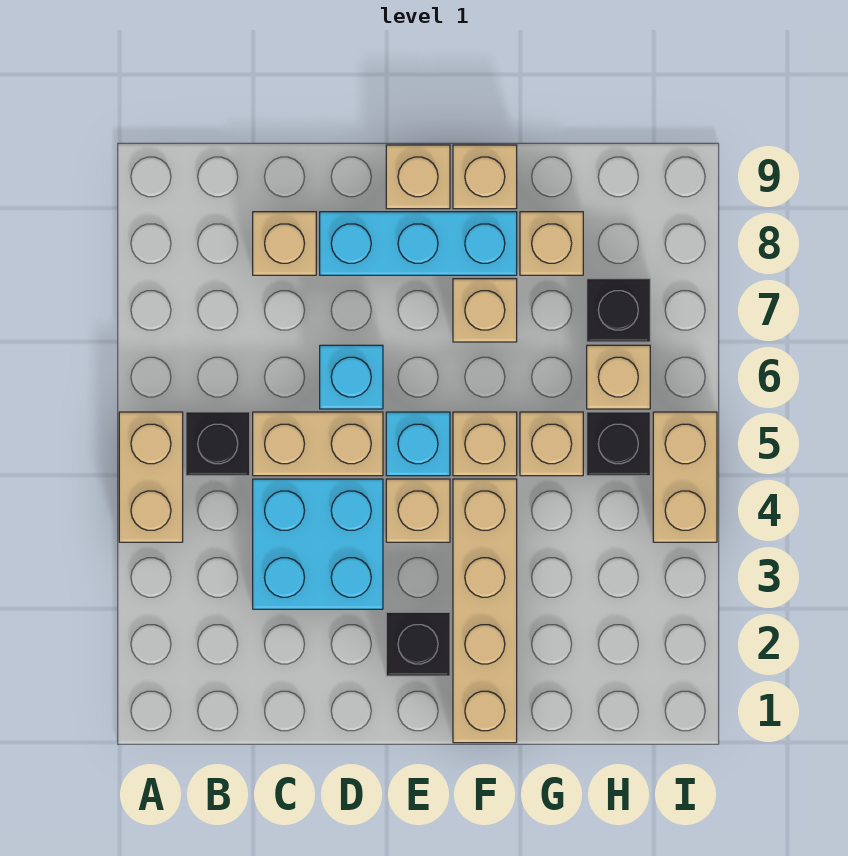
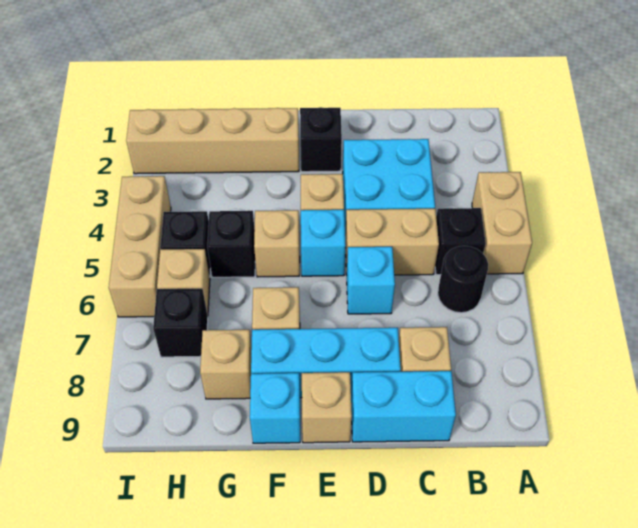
none -> black 1x1 round brick [438,246,488,313]
none -> cyan 1x2 brick [351,371,456,442]
tan 1x4 brick [453,479,517,743] -> tan 1x4 brick turned to [126,108,299,174]
tan 1x1 brick [453,145,517,209] -> cyan 1x1 brick [250,373,300,443]
tan 1x1 brick [520,412,583,476] -> black 1x1 brick [207,211,255,277]
tan 1x2 brick [653,412,717,542] -> tan 1x3 brick [109,176,171,317]

